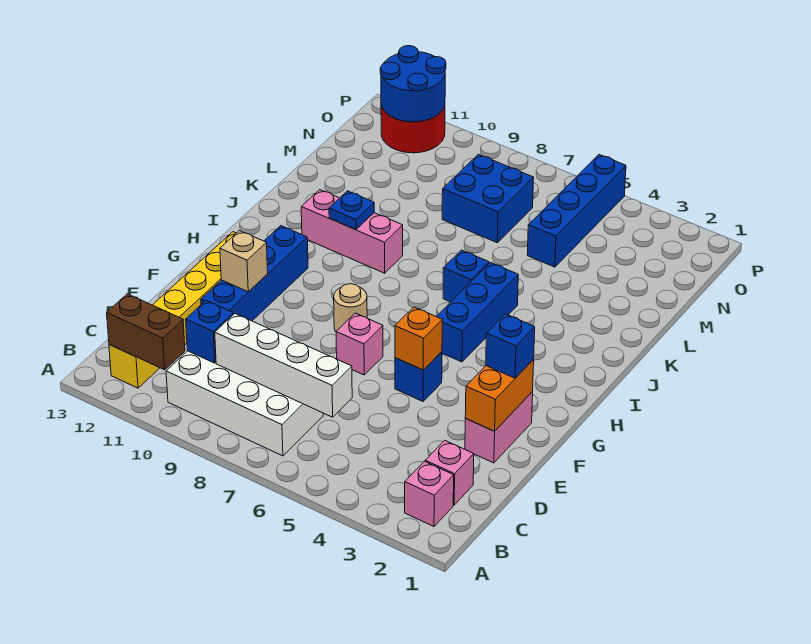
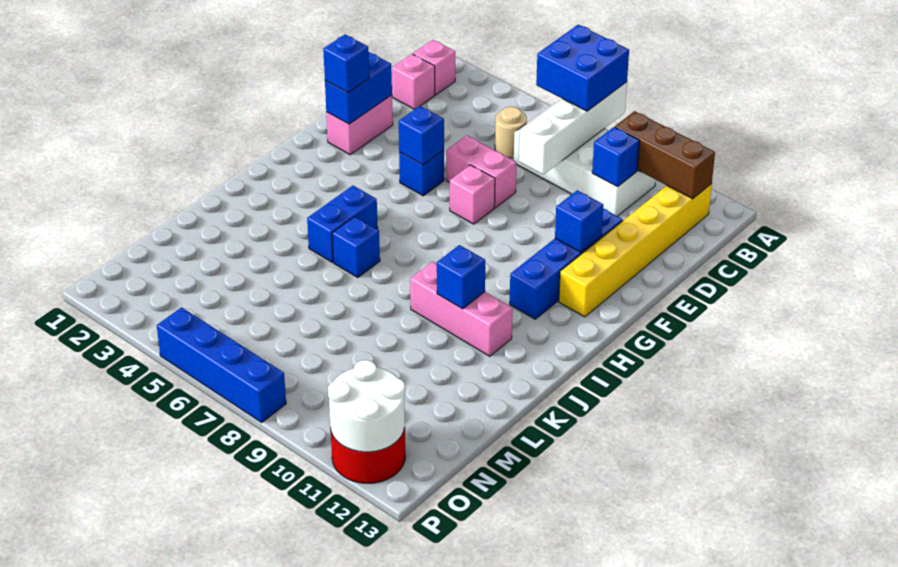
brown 1x2 brick [107,294,185,370] -> brown 1x3 brick [615,111,715,199]
white 1x4 brick [215,314,352,417] -> white 1x4 brick turned to [519,82,627,175]
orange 1x2 brick [465,360,534,431] -> blue 1x2 brick [325,52,392,124]
none -> pink 1x2 brick [446,136,516,208]
orange 1x1 brick [395,307,442,370] -> blue 1x1 brick [399,106,444,165]
tan 1x1 brick [220,231,268,292] -> blue 1x1 brick [555,190,603,252]
tan 1x1 round brick [334,284,367,332] -> tan 1x1 round brick moved to [495,107,527,158]
blue 1x3 brick [436,263,518,362] -> blue 1x2 brick [307,186,378,262]
blue 1x1 plate [329,191,374,230] -> blue 1x1 brick [437,245,485,309]
blue 1x4 brick [527,155,626,267] -> blue 1x4 brick turned to [157,307,286,422]
blue 2x2 brick [442,154,534,243] -> blue 2x2 brick moved to [536,25,629,111]
blue 2x2 round brick [380,46,446,122] -> white 2x2 round brick [328,360,405,452]

